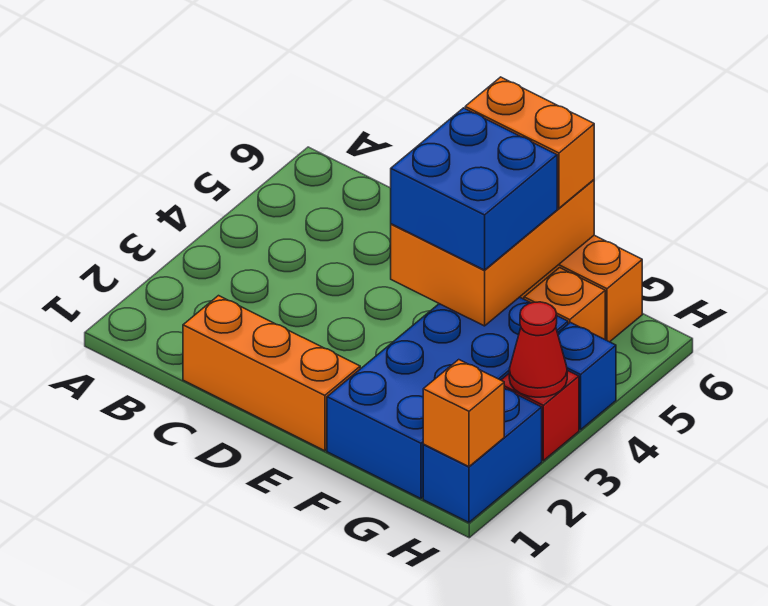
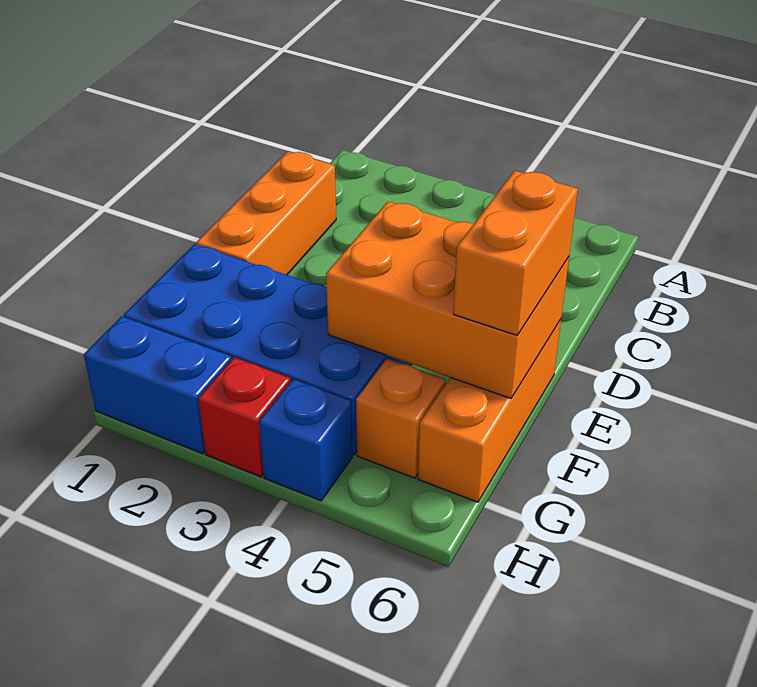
blue 2x2 brick [391,108,557,270] -> none
orange 1x1 brick [423,360,504,467] -> none
red 1x1 cone [509,302,567,397] -> none

